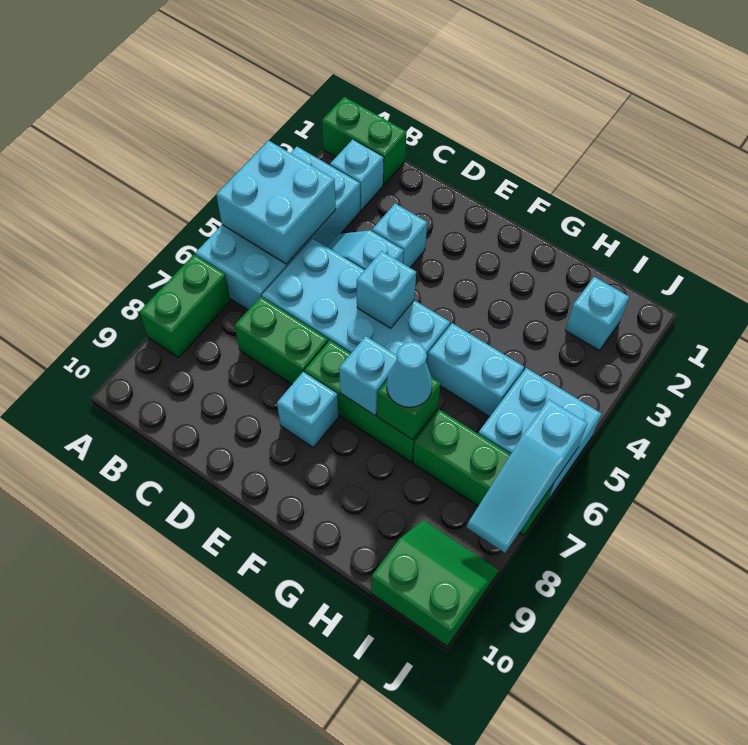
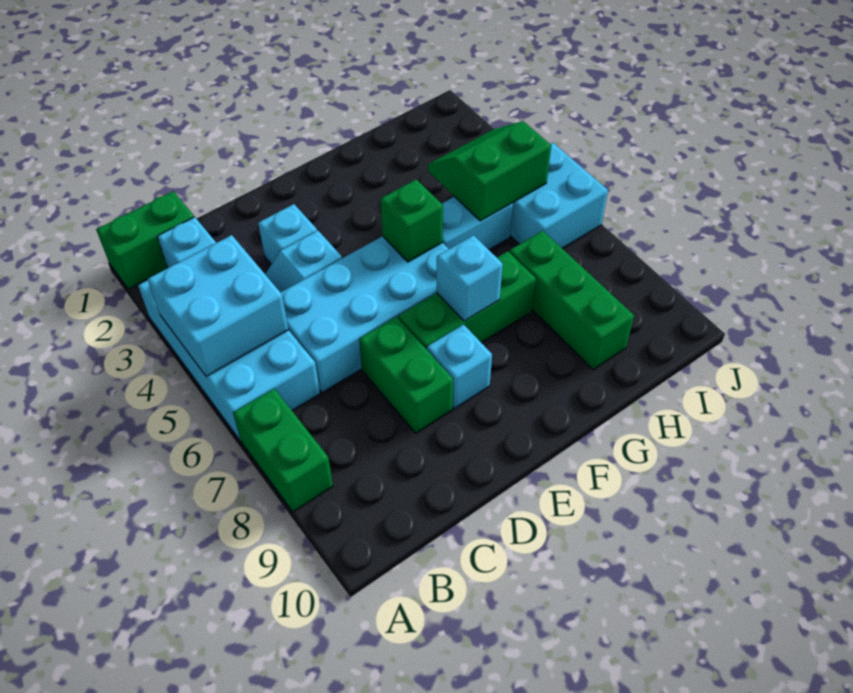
green 1x2 brick [235,296,328,384] -> green 1x2 brick turned to [359,317,453,433]
cyan 1x1 brick [357,251,416,328] -> none
green 1x1 brick [377,377,441,440] -> green 1x1 brick moved to [380,179,443,262]
cyan 1x1 cone [387,342,432,407] -> none
green 1x3 brick [413,410,554,536] -> green 1x3 brick turned to [509,231,634,370]
cyan 1x1 brick [565,277,629,351] -> none
green 2x2 slope [371,520,499,646] -> green 2x2 slope moved to [428,121,551,221]
cyan 1x3 slope [467,399,588,553] -> none

